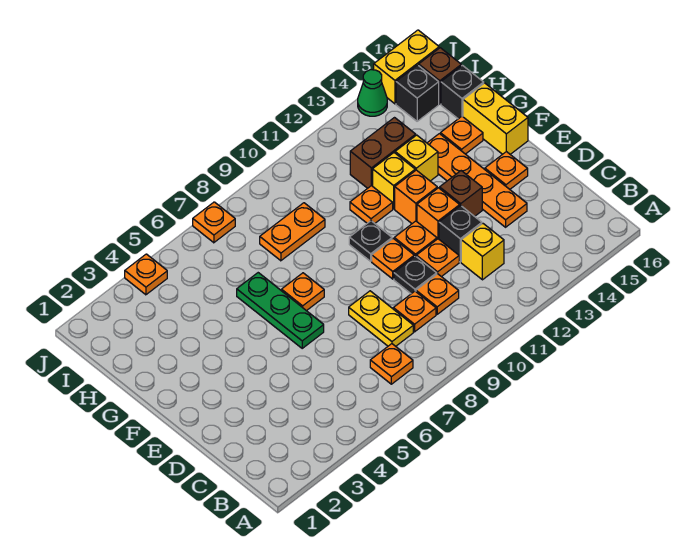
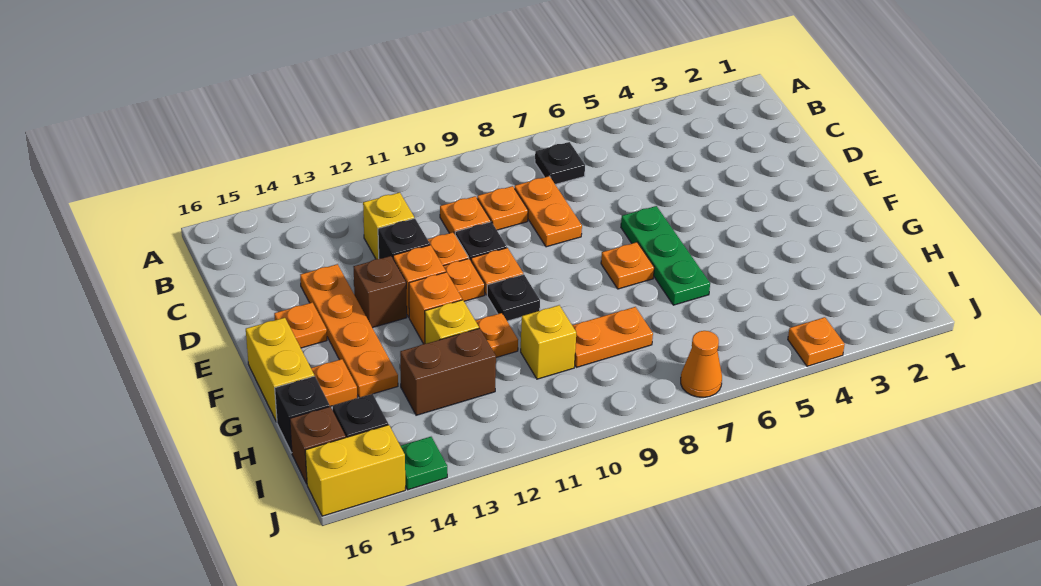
orange 1x1 plate [370,344,413,384] -> black 1x1 plate [535,142,585,184]
yellow 1x2 plate [349,291,413,346] -> orange 1x2 plate [515,176,582,247]
yellow 1x1 brick [395,135,438,181] -> yellow 1x1 brick moved to [521,305,576,379]
orange 1x1 plate [193,202,235,243] -> orange 1x1 cone [681,331,722,397]
green 1x1 cone [358,70,387,116] -> green 1x1 plate [401,437,447,490]

